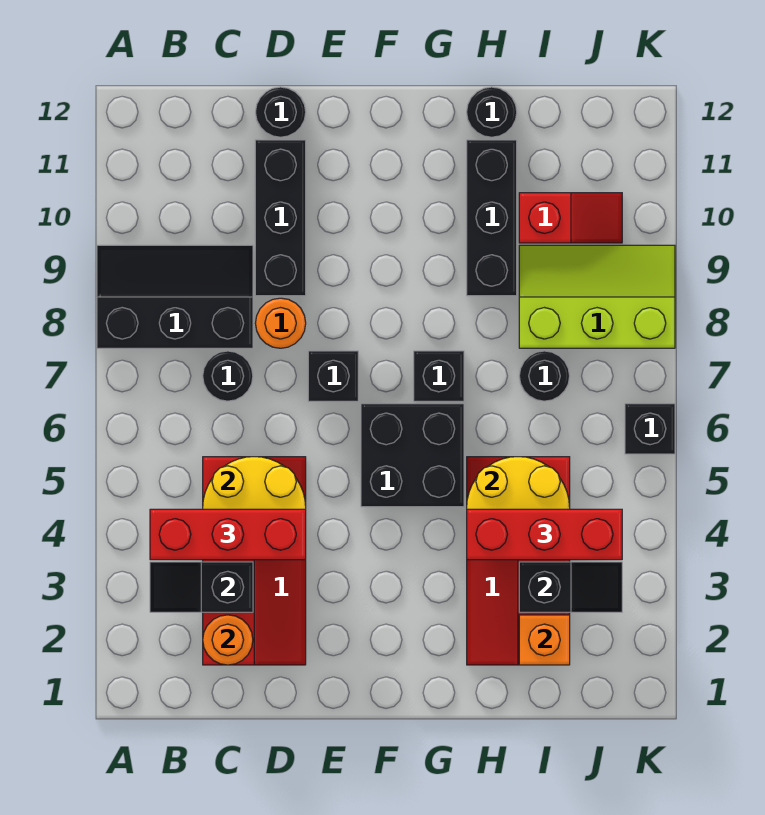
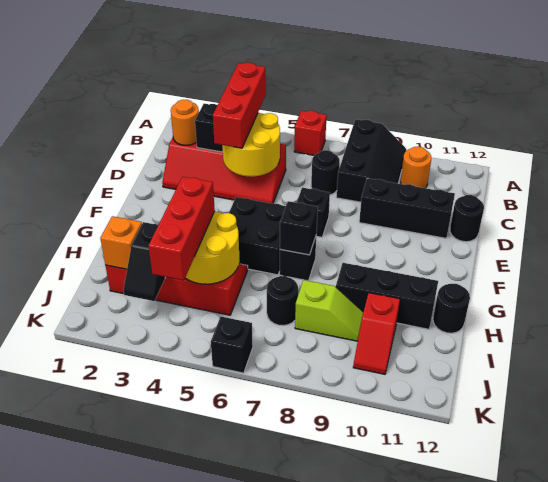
none -> red 1x1 brick [294,111,327,155]
orange 1x1 round brick [255,298,306,348] -> orange 1x1 round brick moved to [401,147,431,188]
none -> black 1x1 brick [280,201,318,255]
lime 2x3 slope [519,245,675,348] -> lime 1x2 slope [295,280,363,341]

